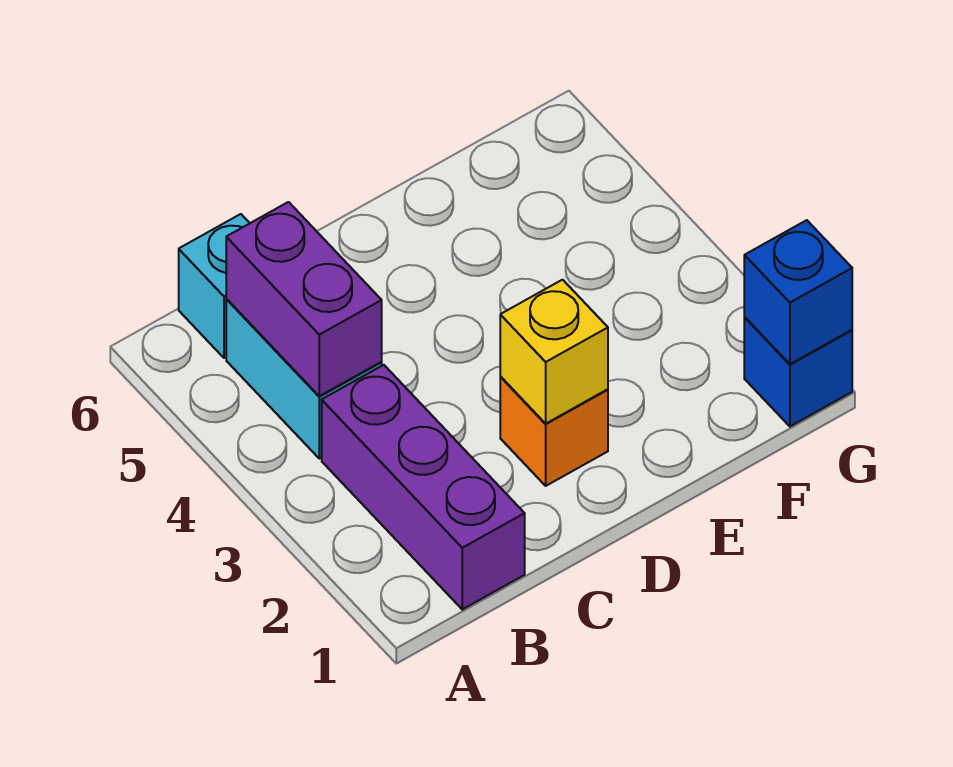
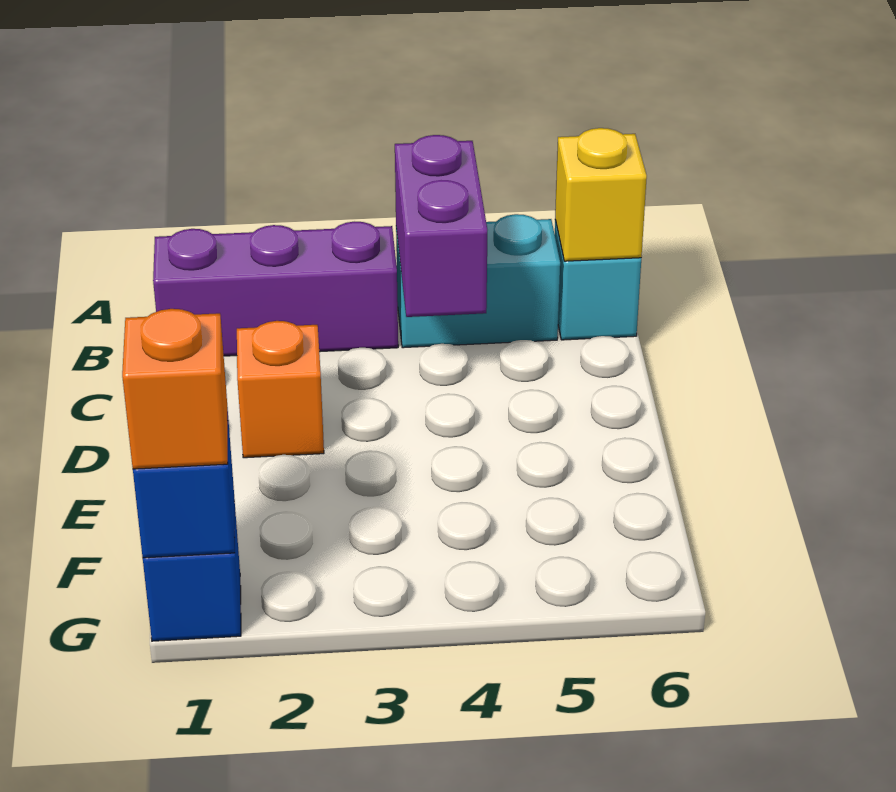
purple 1x2 brick [226,202,382,396] -> purple 1x2 brick turned to [395,135,487,317]
yellow 1x1 brick [500,280,608,423] -> yellow 1x1 brick moved to [555,128,647,261]
none -> orange 1x1 brick [122,309,228,469]

